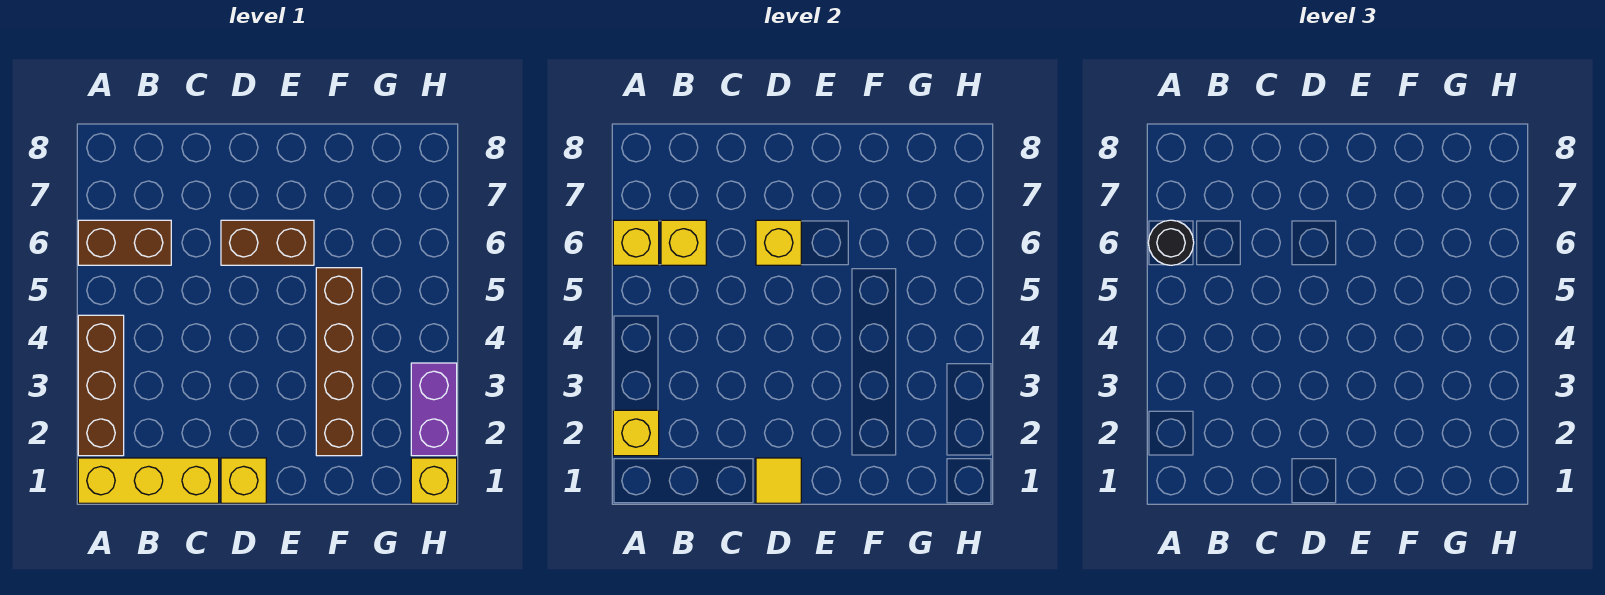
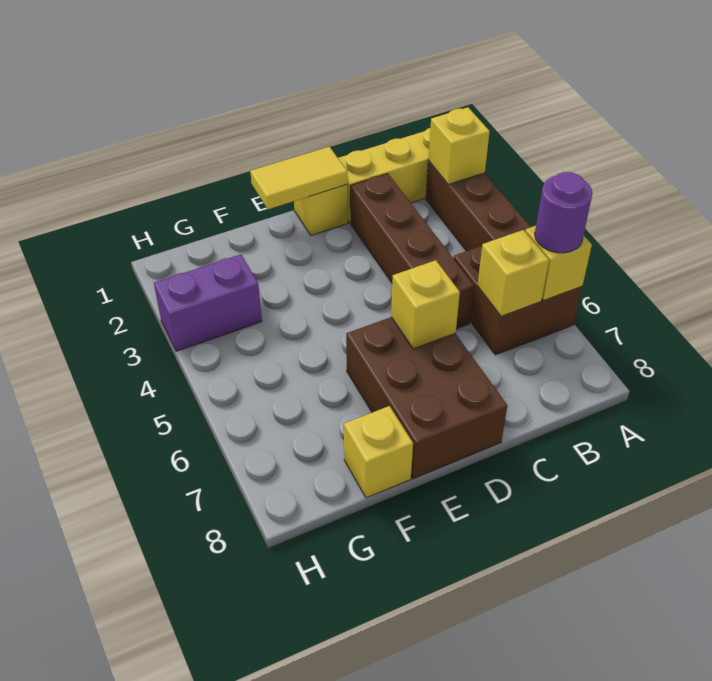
brown 1x2 brick [78,220,171,265] -> brown 2x2 brick [454,246,582,355]
black 1x1 round brick [1148,220,1194,265] -> purple 1x1 round brick [535,172,592,253]
yellow 1x1 tile [756,458,801,503] -> yellow 1x2 tile [250,147,348,209]
brown 1x2 brick [221,220,314,265] -> brown 2x3 brick [346,317,507,479]
brown 1x4 brick [316,268,362,456] -> brown 1x4 brick moved to [350,174,474,329]
yellow 1x1 brick [411,458,457,503] -> yellow 1x1 brick moved to [344,406,413,498]
purple 1x2 brick [411,363,457,456] -> purple 1x2 brick turned to [154,254,262,351]

